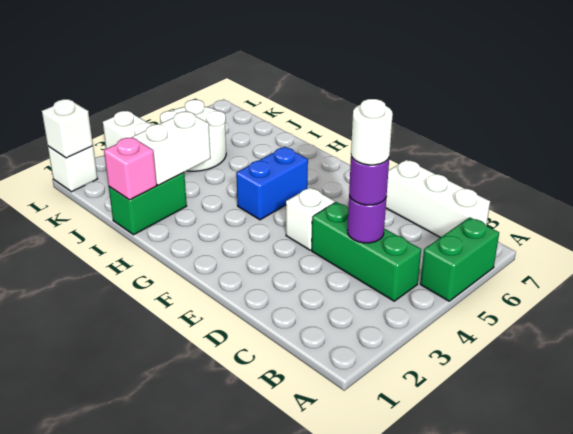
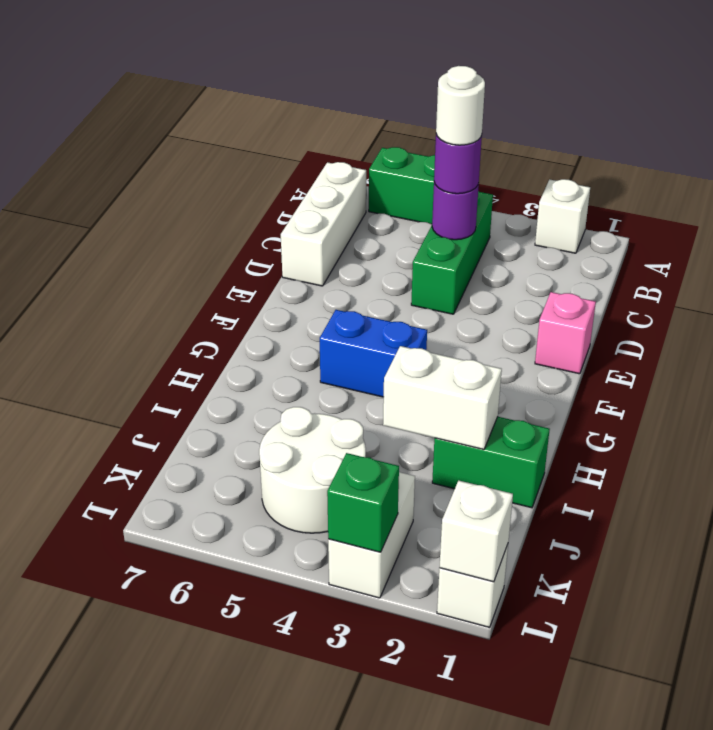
white 1x1 brick [286,187,335,250] -> white 1x1 brick moved to [535,179,590,253]
pink 1x1 brick [104,137,157,200] -> pink 1x1 brick moved to [535,292,596,374]
none -> green 1x1 brick [327,453,399,552]

